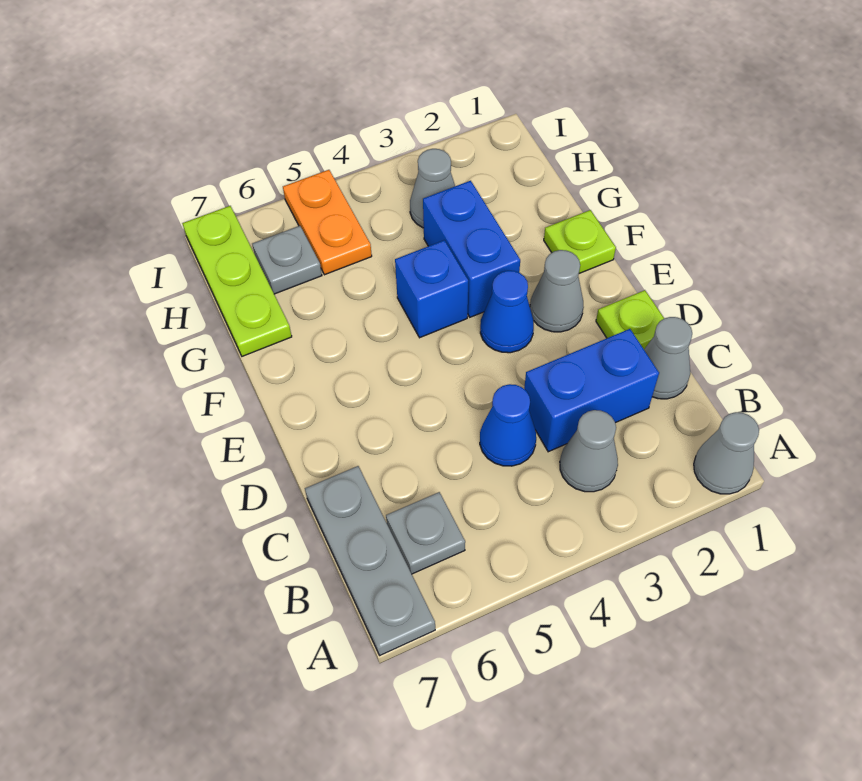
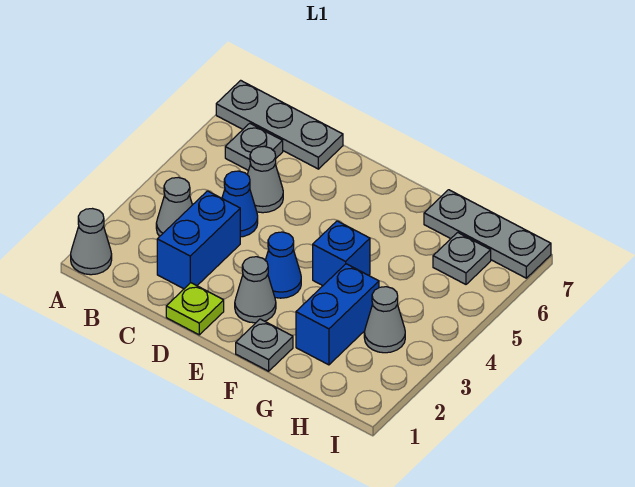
grey 1x1 cone [644,317,692,399] -> grey 1x1 cone moved to [247,146,283,213]
lime 1x1 plate [544,210,616,273] -> grey 1x1 plate [236,319,293,371]
blue 1x2 brick [423,181,520,317] -> blue 1x2 brick turned to [296,264,379,365]
lime 1x3 plate [182,206,292,356] -> grey 1x3 plate [424,190,551,278]
orange 1x2 plate [283,170,372,275] -> none

